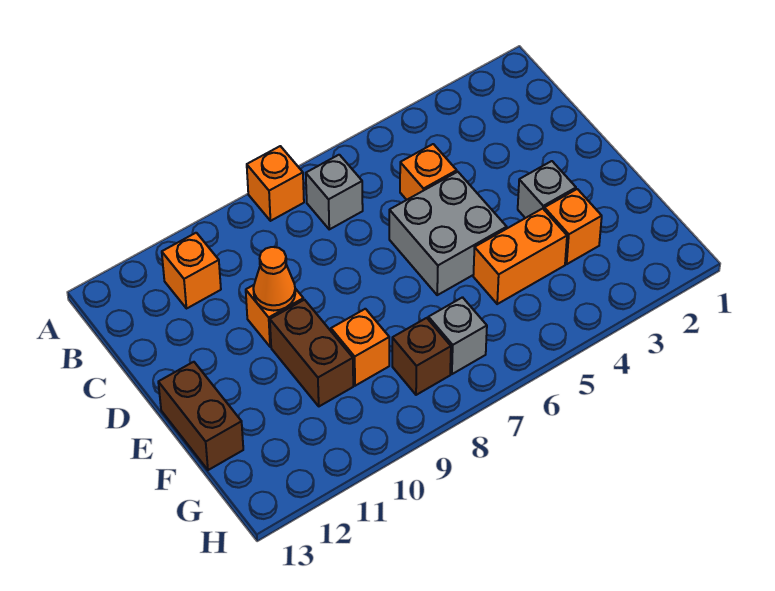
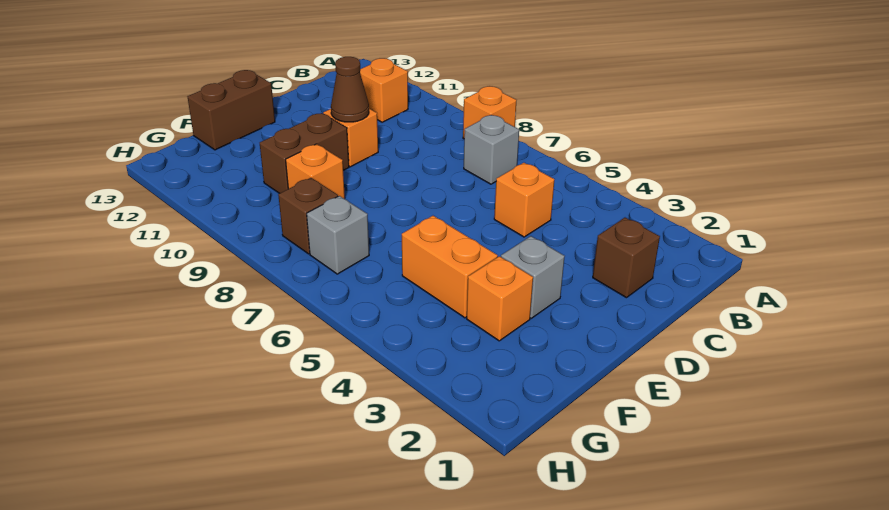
none -> brown 1x1 brick [593,218,660,298]
grey 2x2 brick [389,172,507,295] -> none
orange 1x1 cone [253,247,295,311] -> brown 1x1 cone [331,57,369,122]

